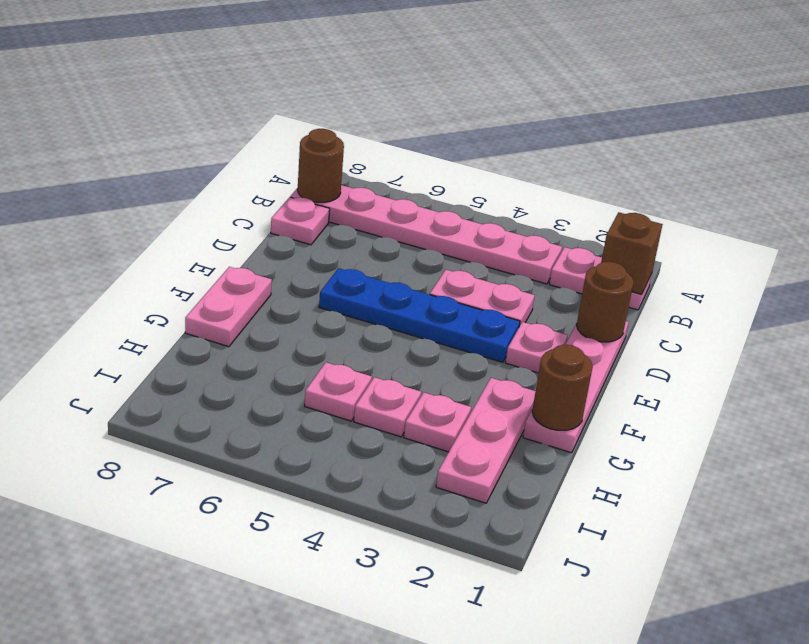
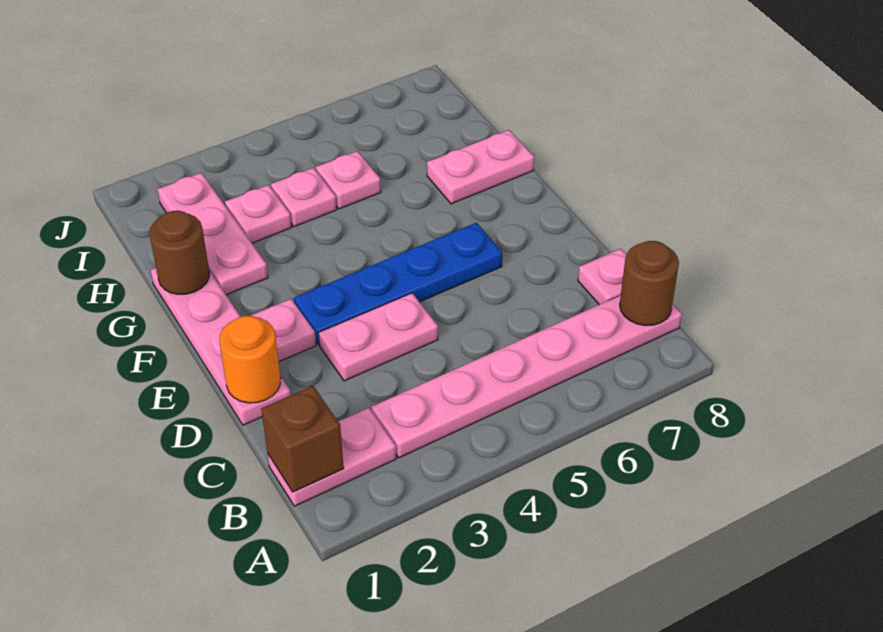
brown 1x1 round brick [577,262,634,342] -> orange 1x1 round brick [219,316,281,403]
pink 1x2 plate [185,267,272,347] -> pink 1x2 plate turned to [427,130,534,204]

